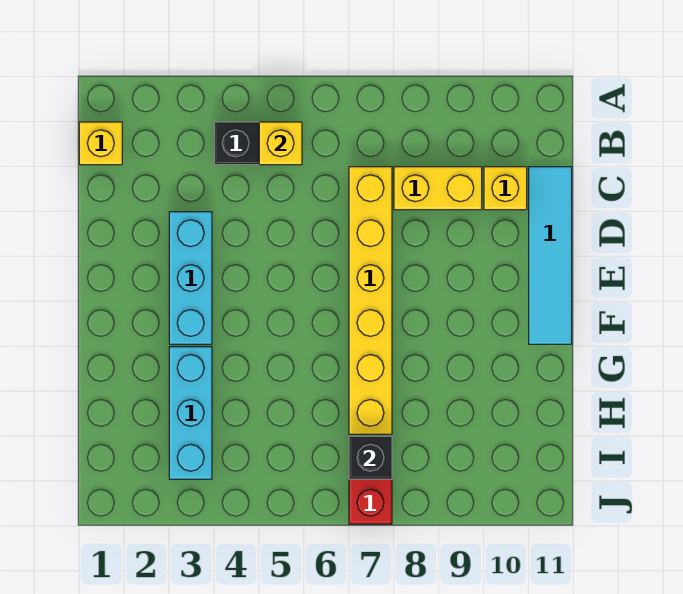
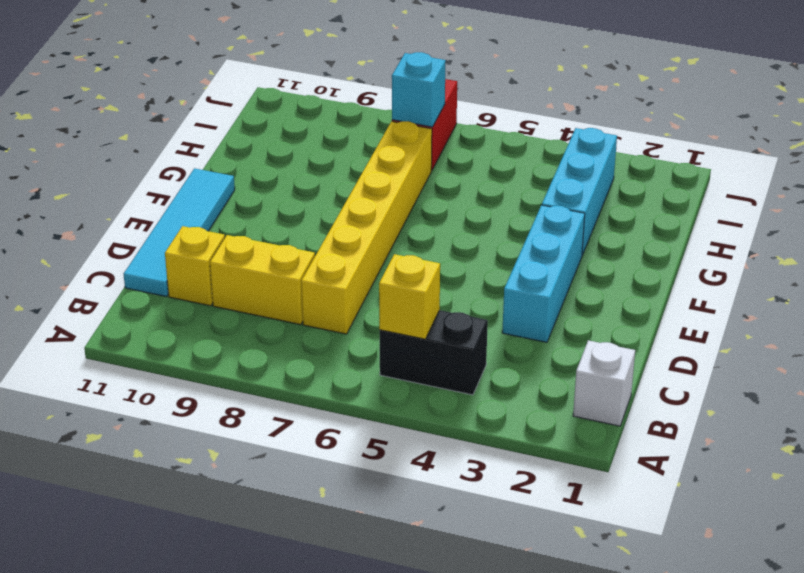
yellow 1x1 brick [79,122,122,165] -> white 1x1 brick [573,340,635,426]
black 1x1 brick [349,436,392,479] -> cyan 1x1 brick [392,52,446,127]

